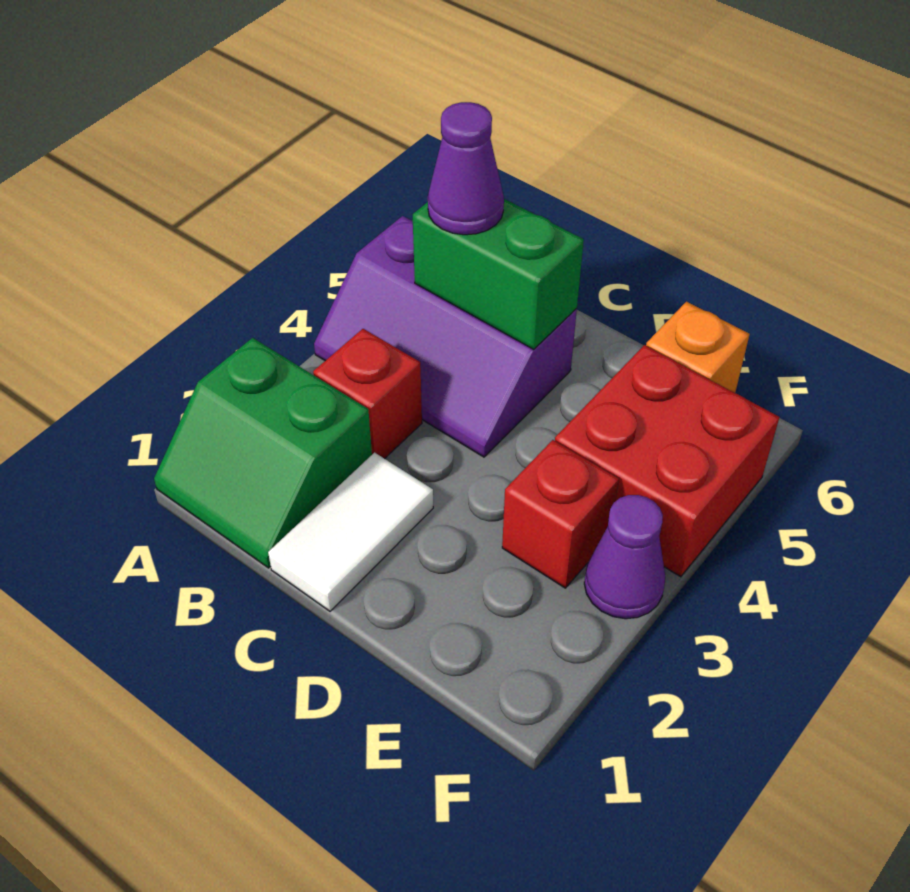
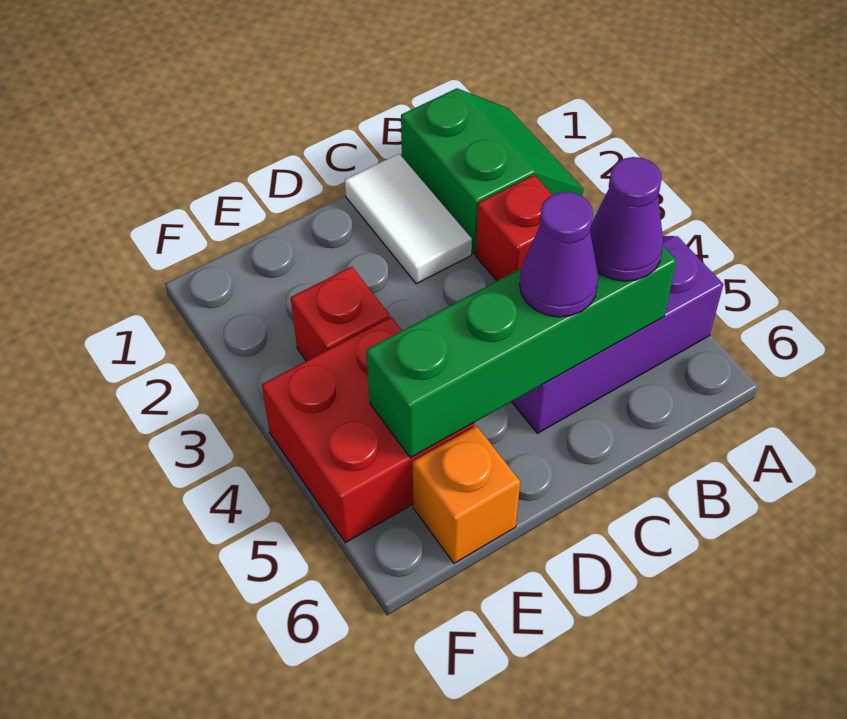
green 2x2 slope [154,338,372,568] -> green 2x2 slope turned to [401,88,583,254]
green 1x2 brick [413,199,584,349] -> green 1x4 brick [366,246,677,458]
purple 1x1 cone [584,495,665,619] -> purple 1x1 cone moved to [520,192,599,317]

